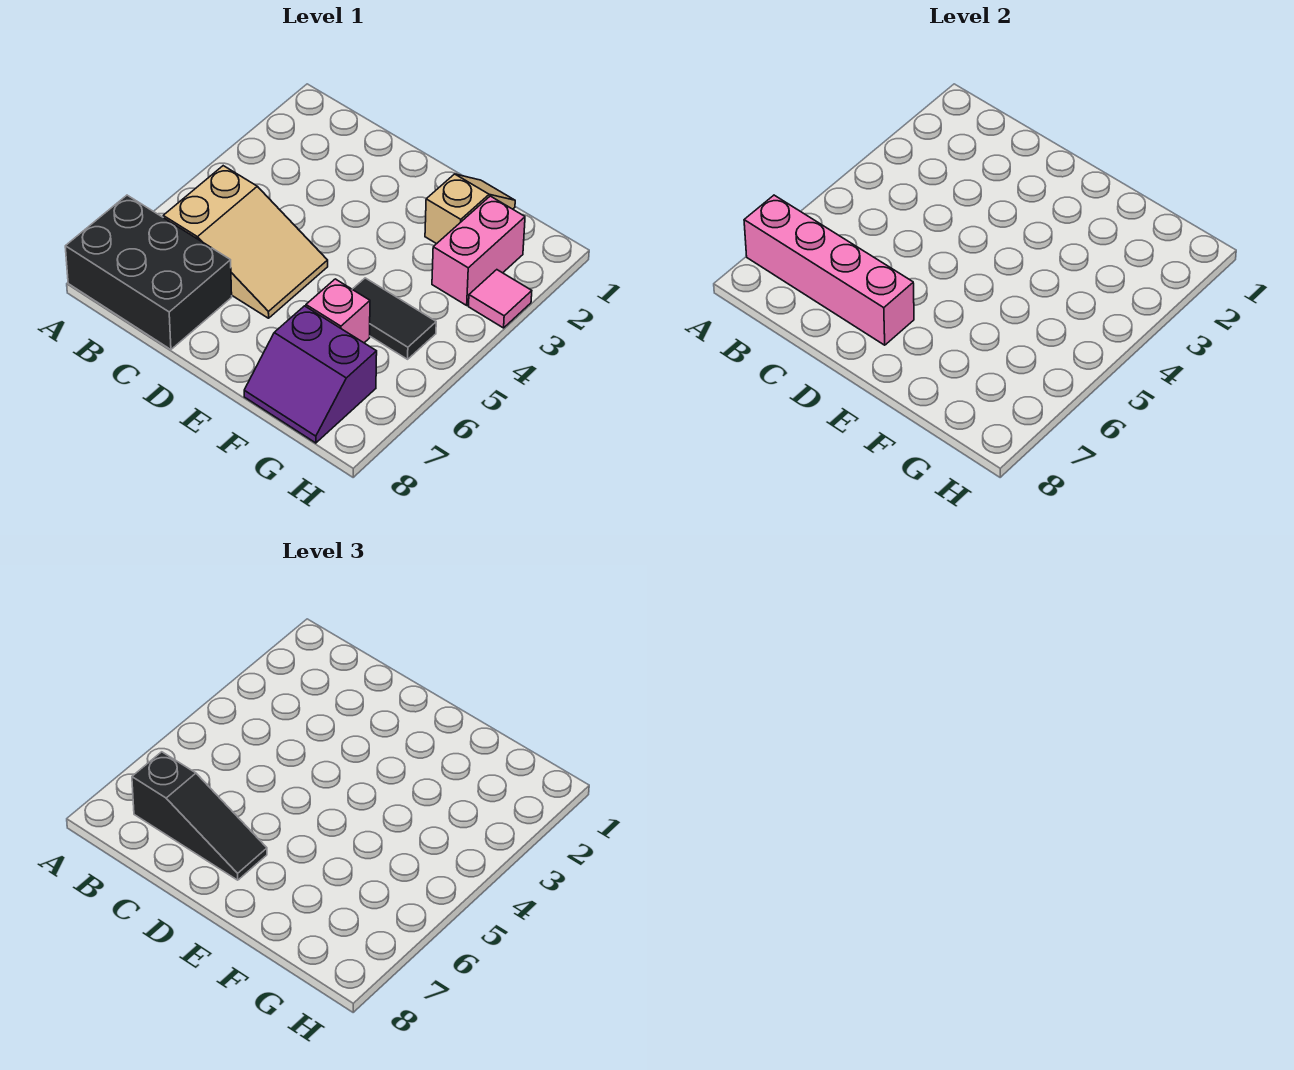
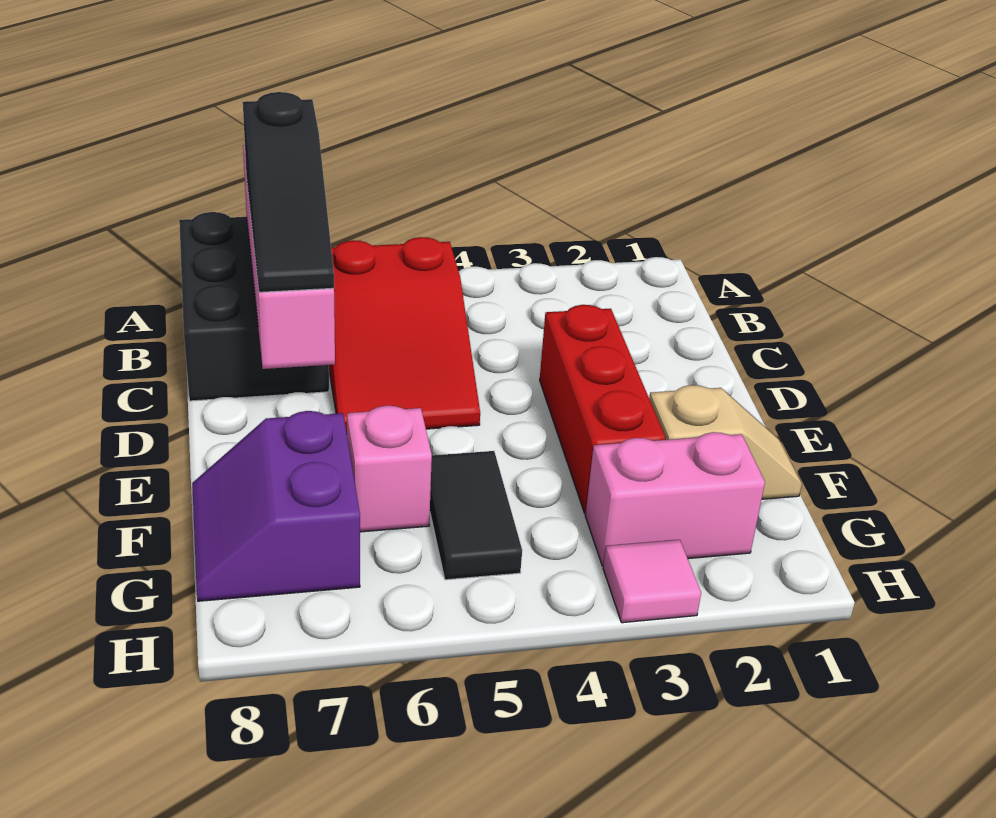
tan 2x3 slope [163,166,328,318] -> red 2x3 slope [329,237,480,433]
none -> red 1x3 brick [540,305,666,514]

